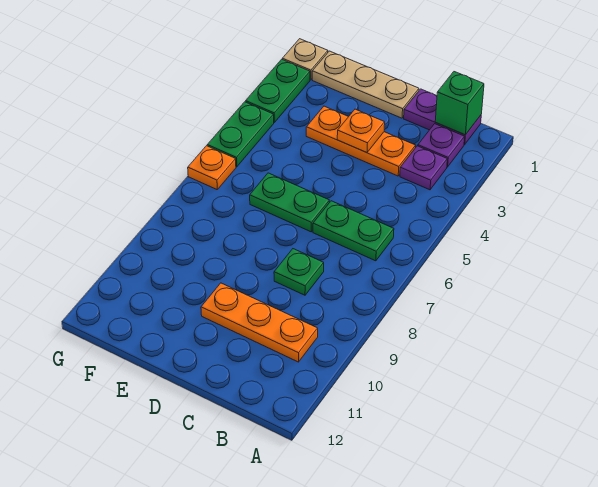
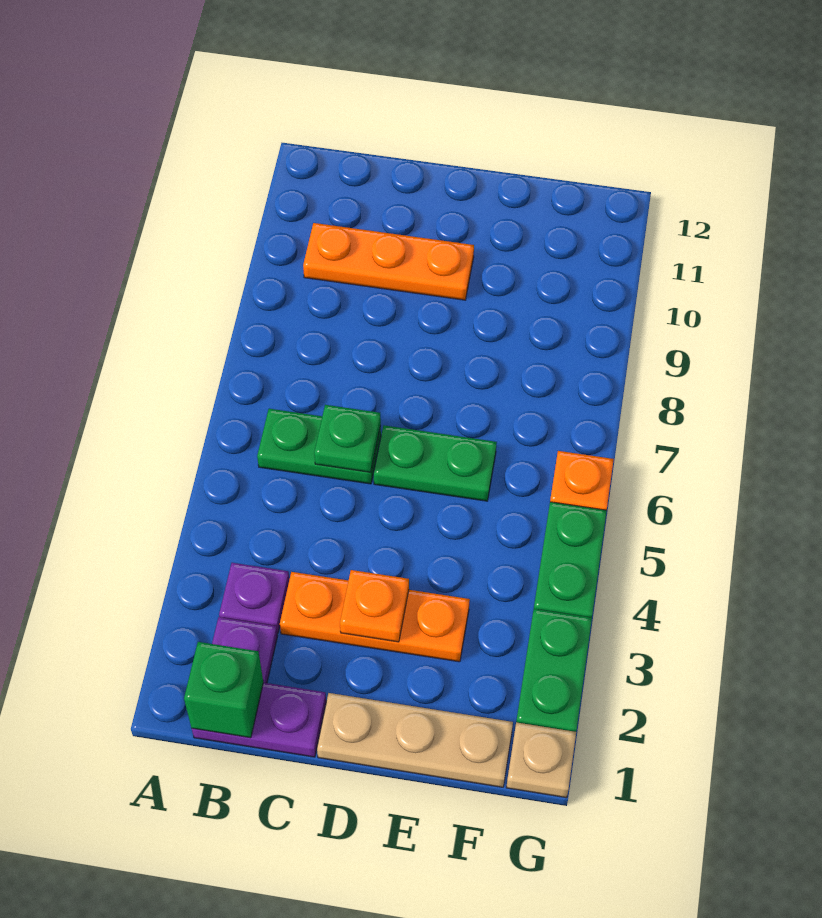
green 1x1 plate [274,249,324,295] -> green 1x1 plate moved to [314,405,381,472]

